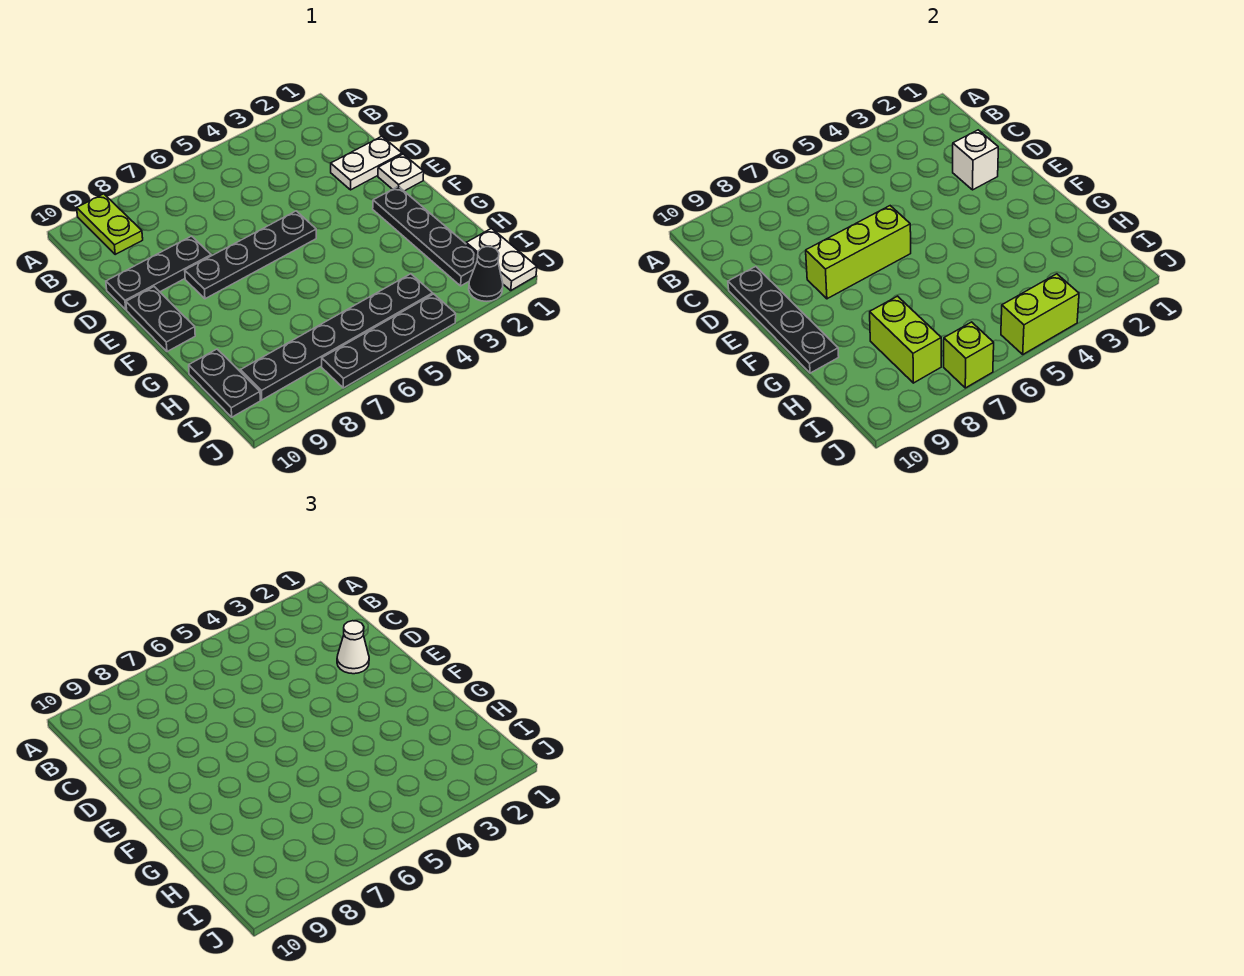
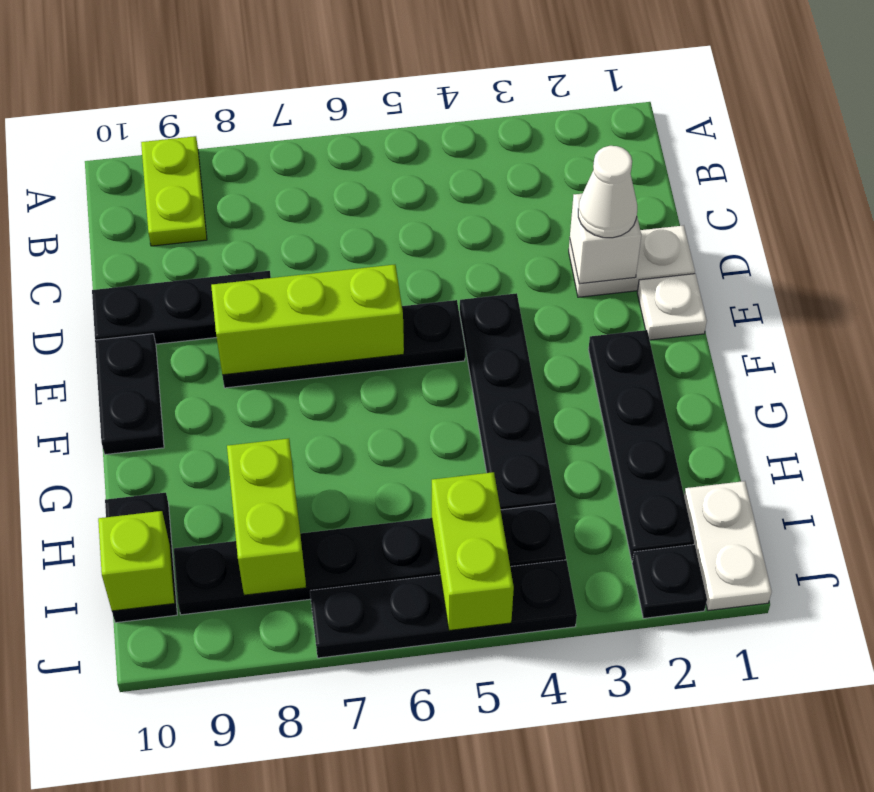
black 1x4 plate [728,267,839,373] -> black 1x4 plate moved to [460,293,555,510]
black 1x1 cone [469,247,503,301] -> black 1x1 plate [632,545,707,618]
lime 1x2 brick [1001,274,1079,354] -> lime 1x2 brick turned to [432,472,514,631]
lime 1x1 brick [944,322,994,388] -> lime 1x1 brick moved to [98,511,175,611]

